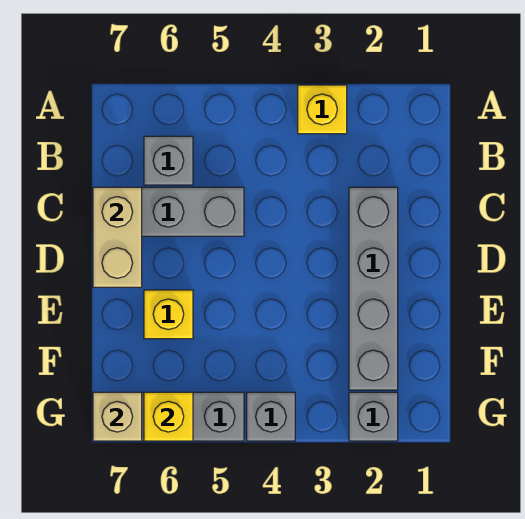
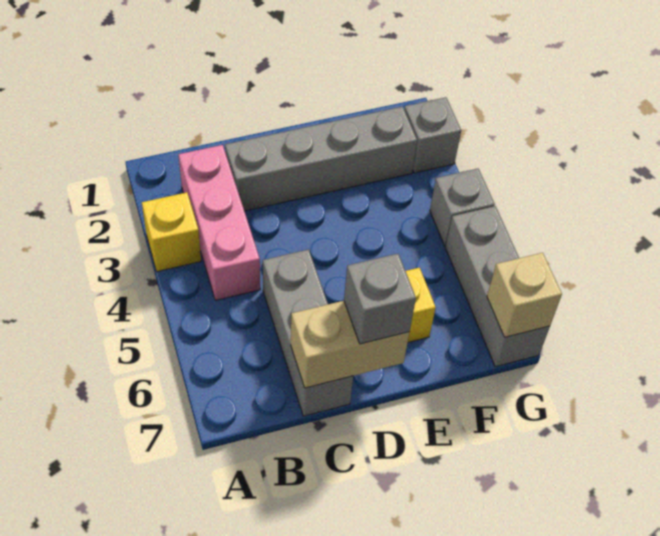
none -> pink 1x3 brick [178,145,260,300]
grey 1x1 brick [144,136,193,185] -> grey 1x1 brick moved to [344,254,416,344]
yellow 1x1 brick [144,392,193,441] -> none

